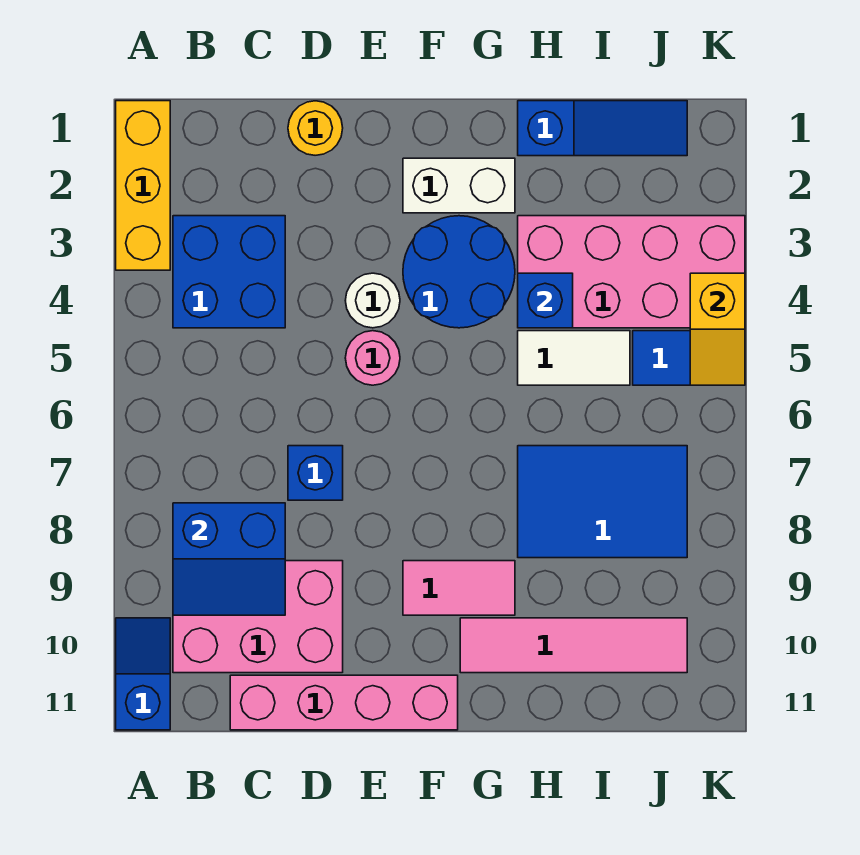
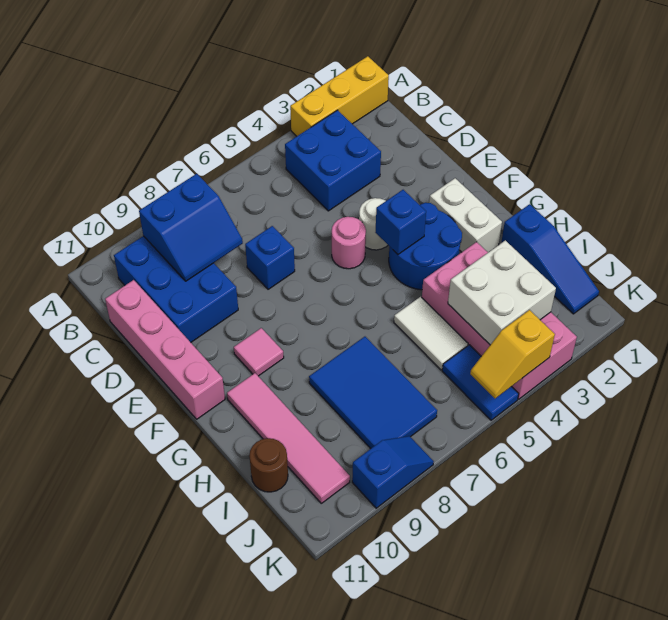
blue 1x2 slope [116,618,170,730] -> blue 1x2 slope moved to [352,436,434,508]
blue 2x2 slope [173,503,285,615] -> blue 2x2 slope turned to [139,174,243,281]
pink 2x3 brick [173,561,343,673] -> blue 2x3 brick [114,236,238,342]
yellow 1x1 round brick [288,101,343,155] -> none
pink 1x2 tile [403,561,515,615] -> pink 1x1 tile [234,328,284,376]
blue 1x1 brick [518,273,573,328] -> blue 1x1 brick moved to [375,190,426,254]
none -> white 2x2 brick [448,240,556,345]
none -> brown 1x1 round brick [249,438,288,492]

